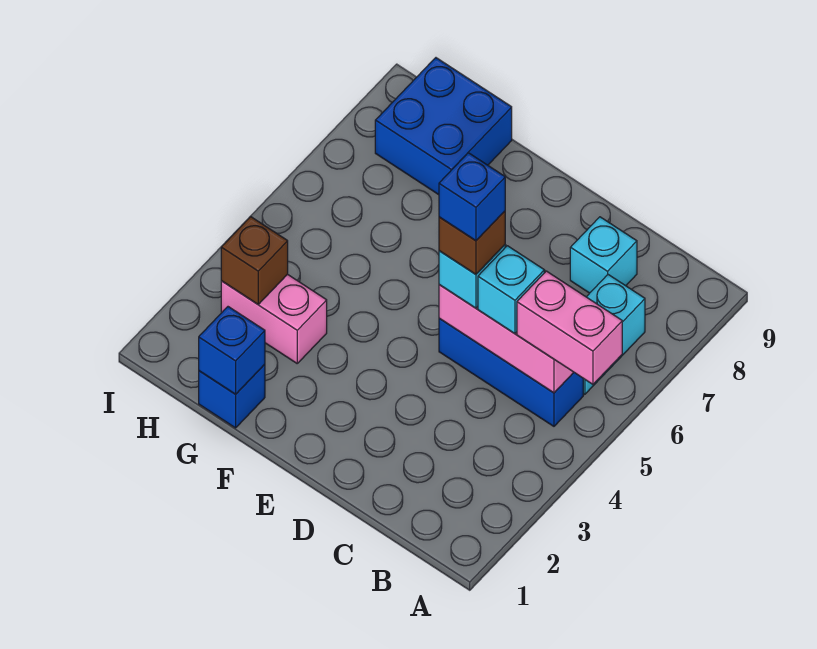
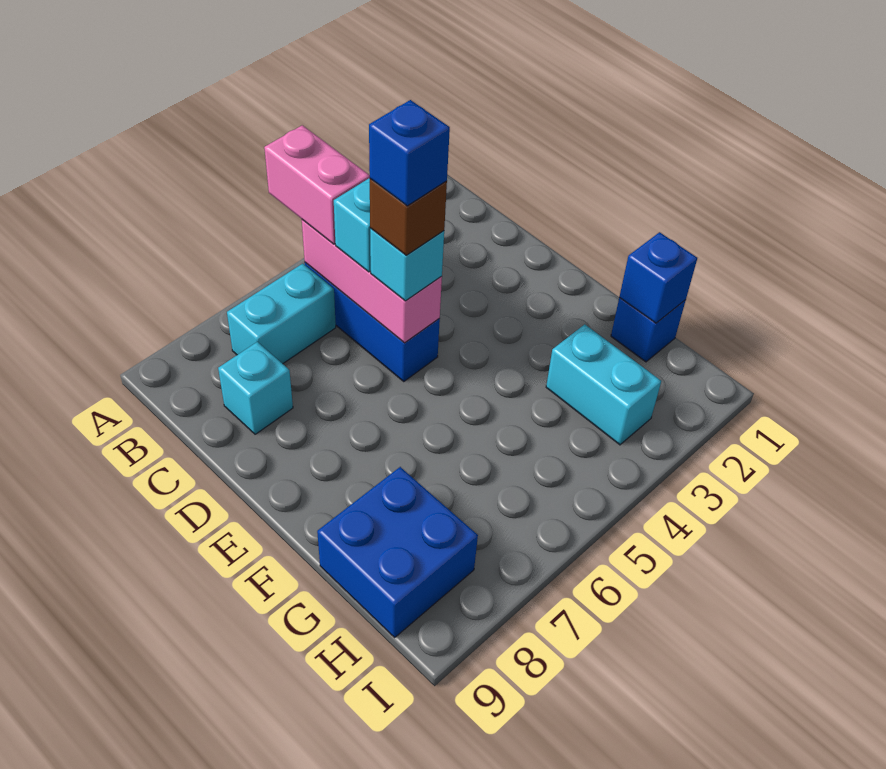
pink 1x2 brick [221,274,327,363] -> cyan 1x2 brick [546,324,661,445]
brown 1x1 brick [221,217,288,304] -> none

